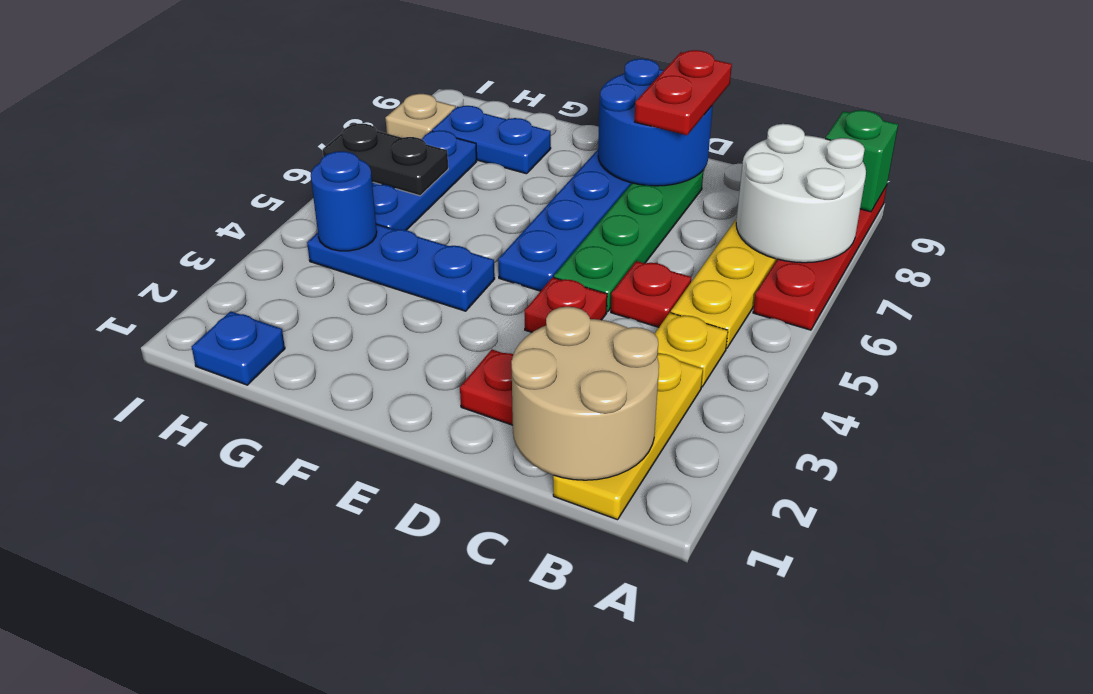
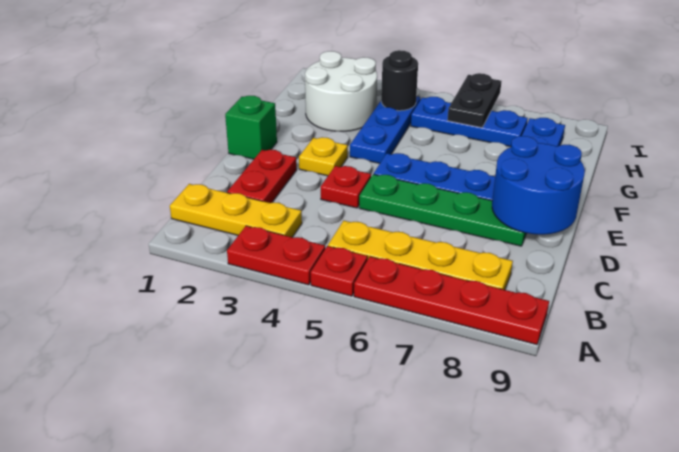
white 2x2 round brick [736,124,866,263] -> white 2x2 round brick moved to [305,51,377,131]
green 1x1 brick [825,110,898,212] -> green 1x1 brick moved to [225,96,277,159]
tan 2x2 round brick [511,307,659,480] -> none
yellow 1x1 plate [655,313,728,387] -> yellow 1x1 plate moved to [299,137,348,176]
red 1x1 plate [611,261,691,327] -> red 1x1 plate moved to [311,246,368,296]
red 1x2 plate [635,50,732,135] -> red 1x2 plate moved to [227,226,325,285]
blue 1x1 plate [192,311,285,385] -> none
blue 1x1 round brick [311,151,377,251] -> black 1x1 round brick [381,50,418,111]
tan 1x1 plate [385,94,456,139] -> none

